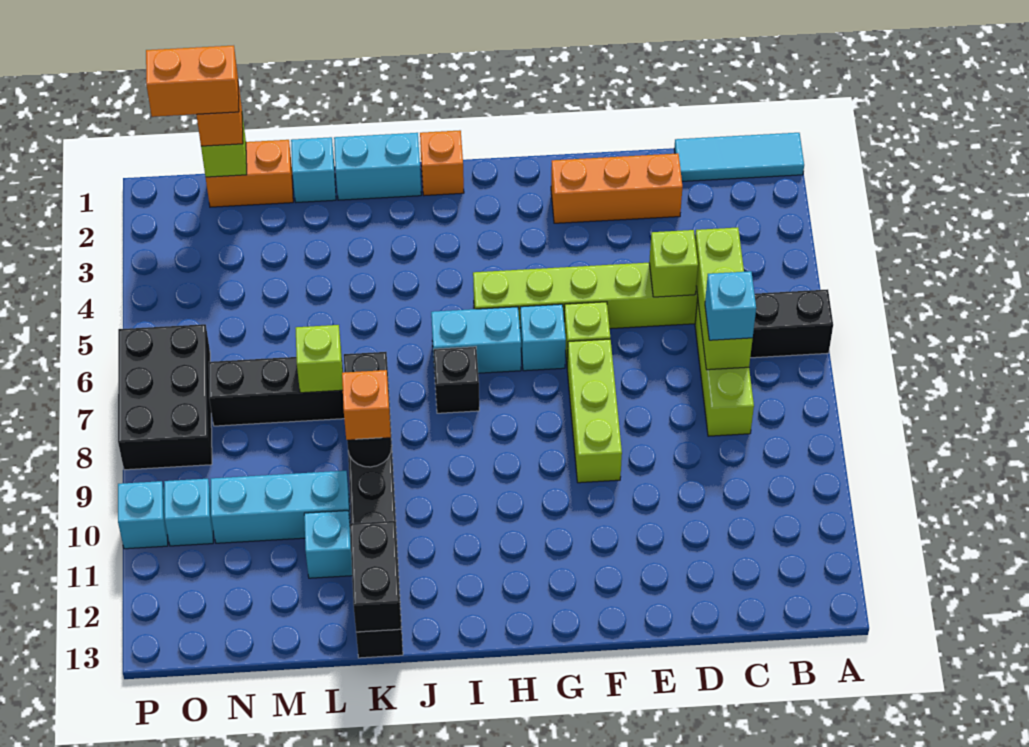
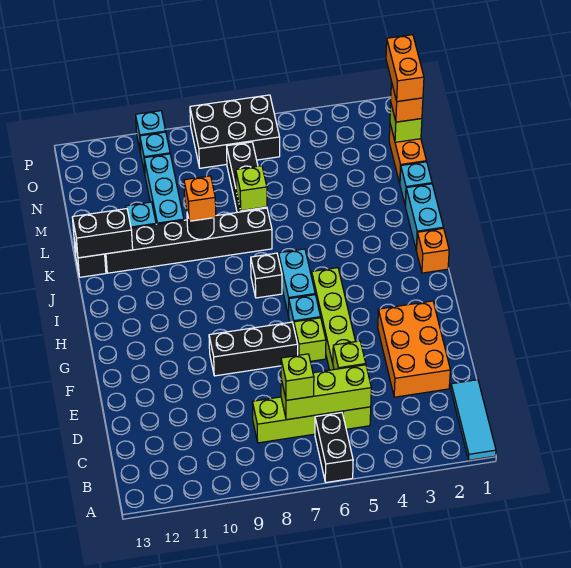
cyan 1x1 brick [705,271,756,340] -> lime 1x1 brick [281,354,314,400]
orange 1x3 brick [551,154,682,223] -> orange 2x3 brick [378,301,450,397]
lime 1x3 brick [567,339,622,483] -> black 1x3 brick [209,322,298,376]

